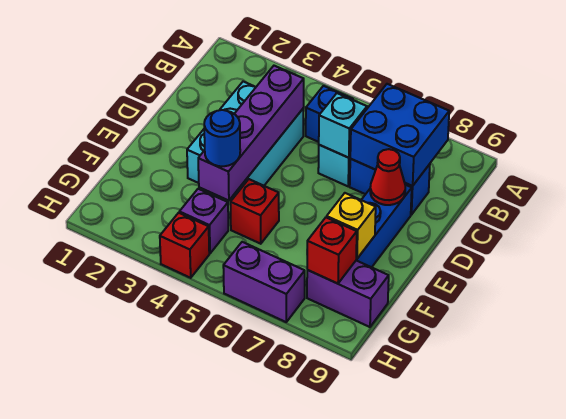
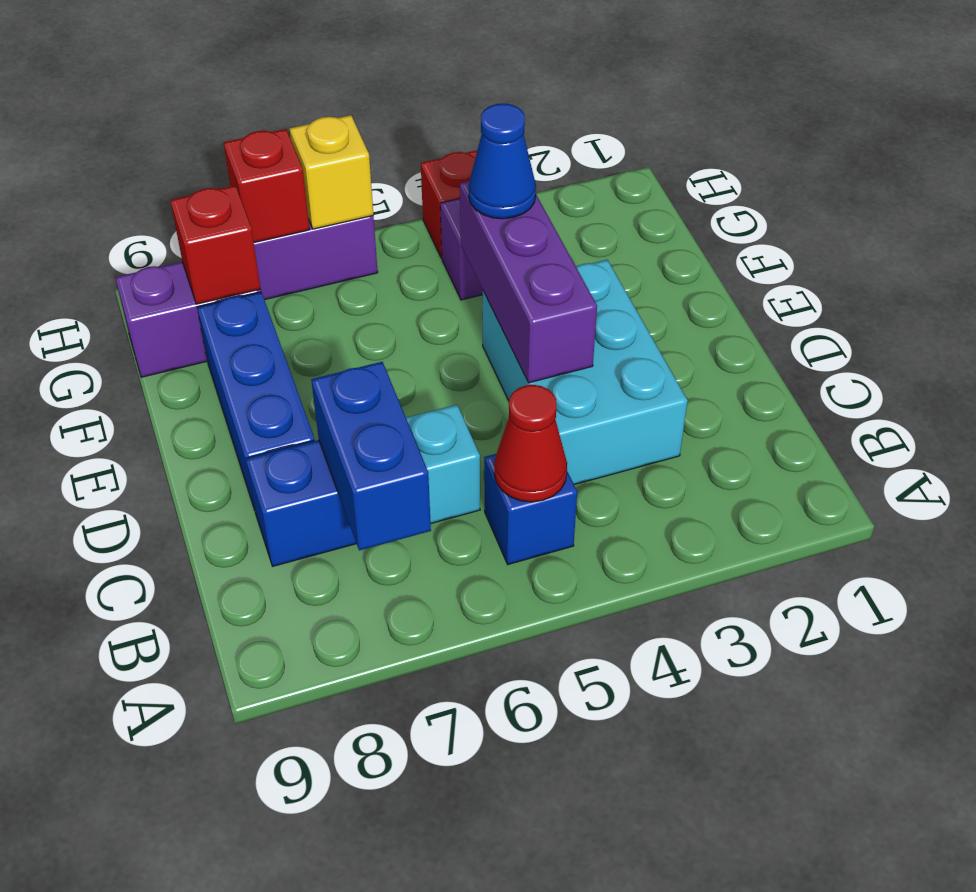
blue 2x2 brick [350,84,449,186] -> blue 1x2 brick [311,362,431,550]
purple 1x4 brick [198,66,304,201] -> purple 1x3 brick [460,181,597,383]
cyan 1x1 brick [319,93,367,158] -> none
red 1x1 cone [370,149,405,205] -> red 1x1 cone moved to [494,385,567,502]
blue 1x1 round brick [204,110,240,166] -> blue 1x1 cone [469,103,536,219]
red 1x1 brick [230,179,279,244] -> red 1x1 brick moved to [224,129,310,242]
yellow 1x1 brick [327,193,376,259] -> yellow 1x1 brick moved to [290,115,373,229]

